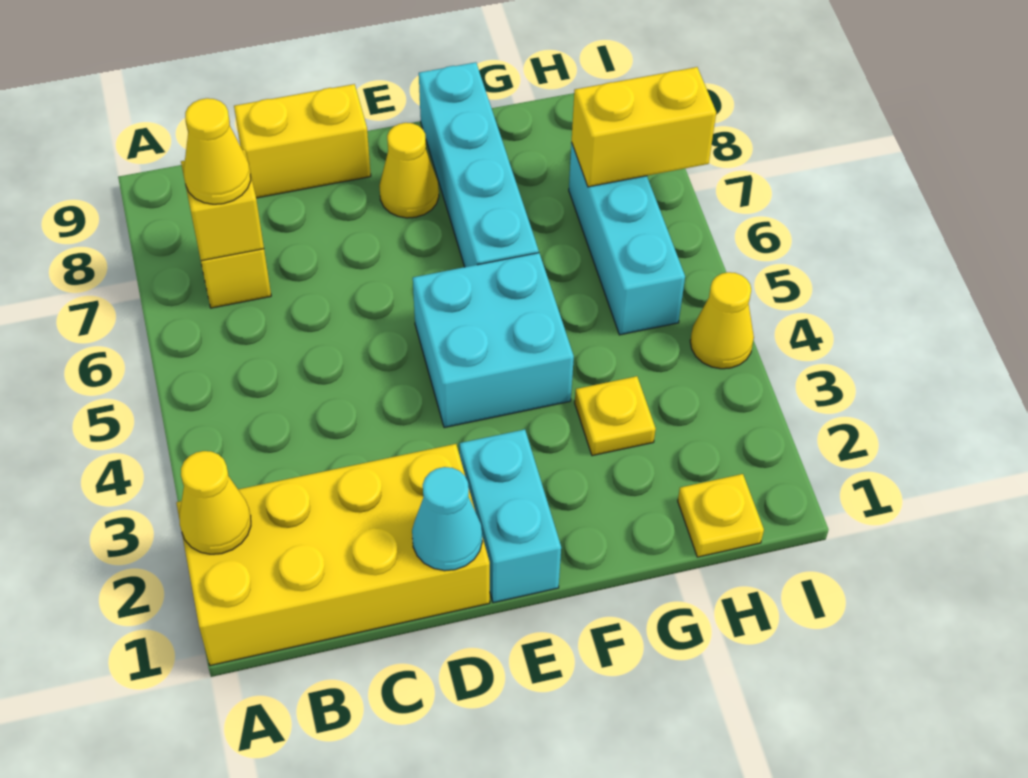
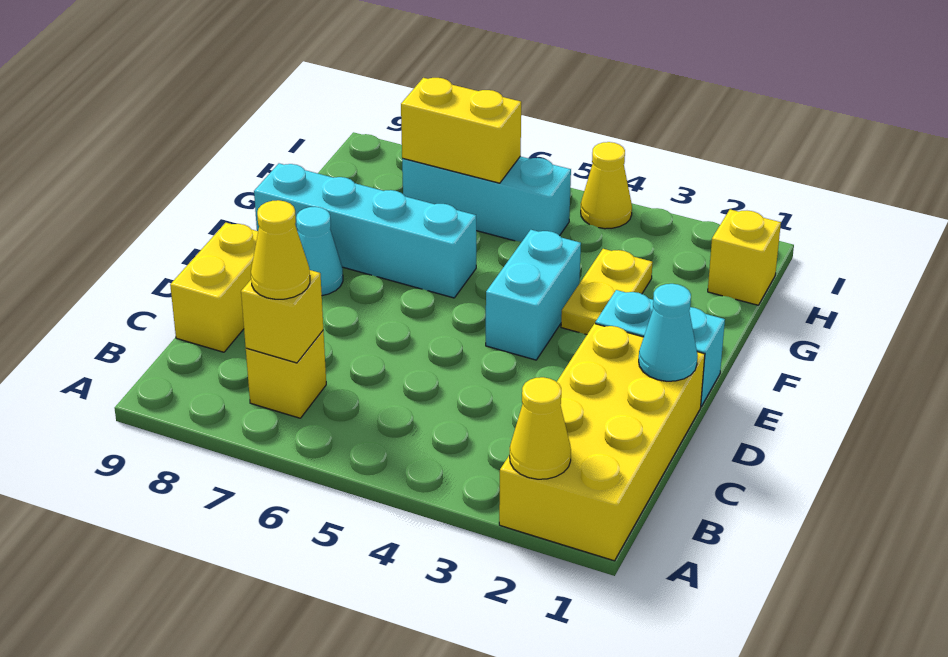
cyan 2x2 brick [413,253,574,428] -> cyan 1x2 brick [486,230,581,360]
yellow 1x1 cone [379,123,439,218] -> cyan 1x1 cone [296,207,343,296]
yellow 1x1 plate [575,376,656,456] -> yellow 1x2 plate [561,249,653,335]
yellow 1x1 plate [678,474,764,557] -> yellow 1x1 brick [708,209,781,305]
yellow 1x2 brick [572,67,716,187] -> yellow 1x2 brick turned to [401,78,521,183]

